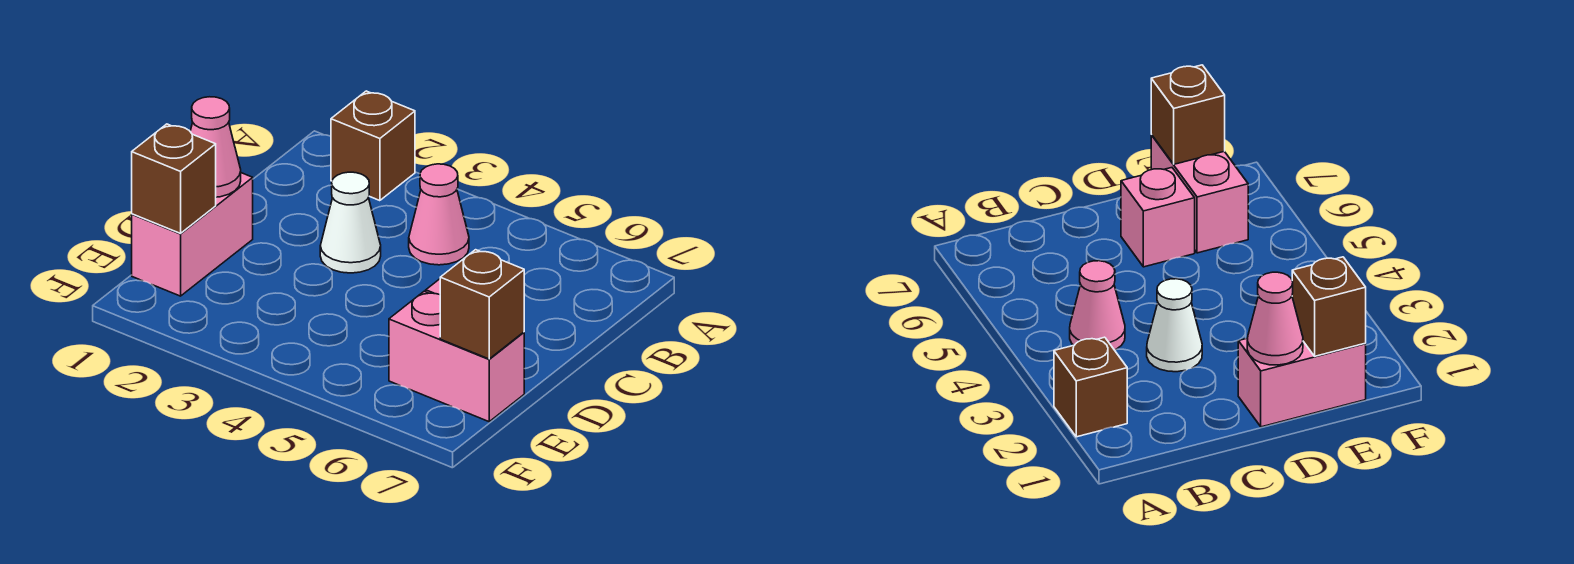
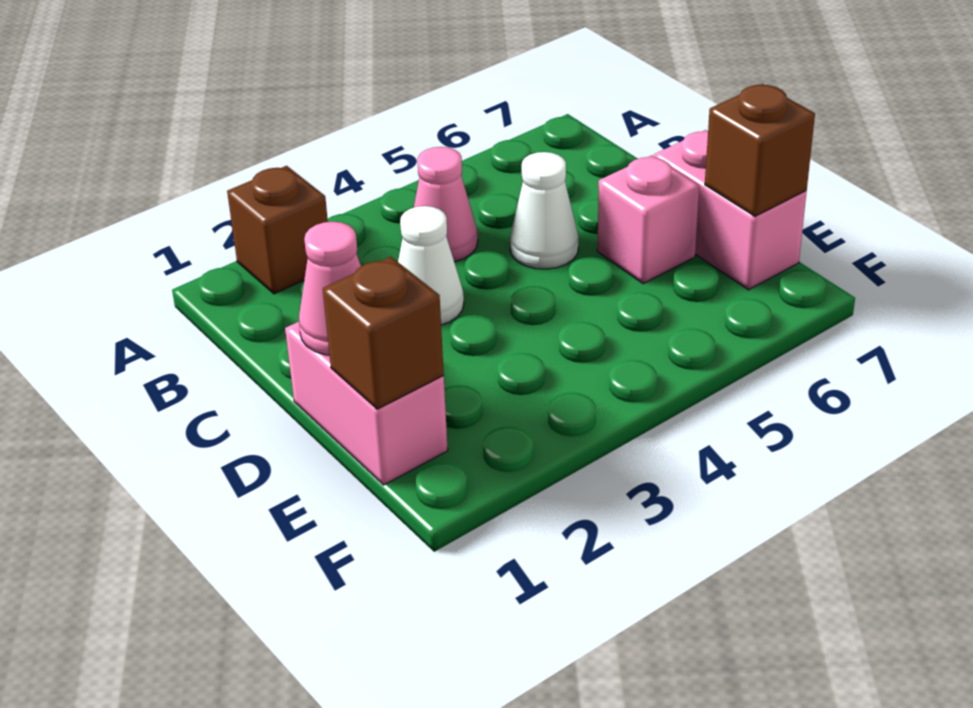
none -> white 1x1 cone [510,152,579,269]
pink 1x2 brick [389,291,524,422] -> pink 1x2 brick turned to [654,130,807,290]

